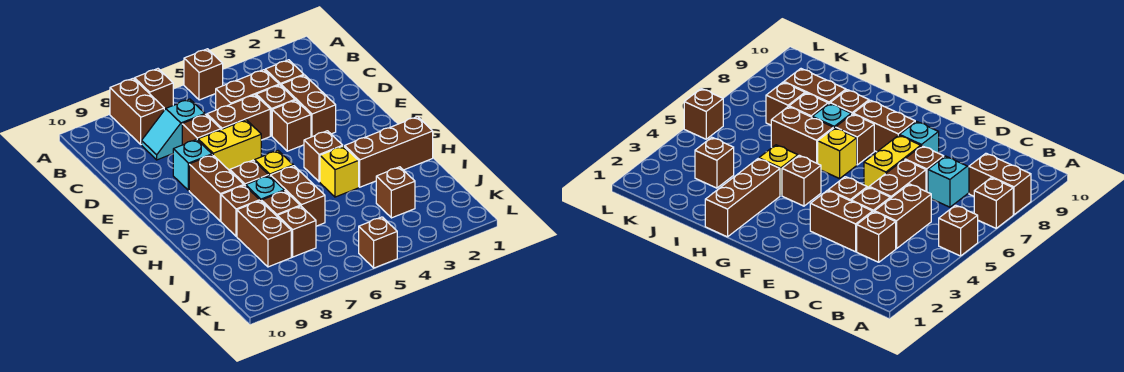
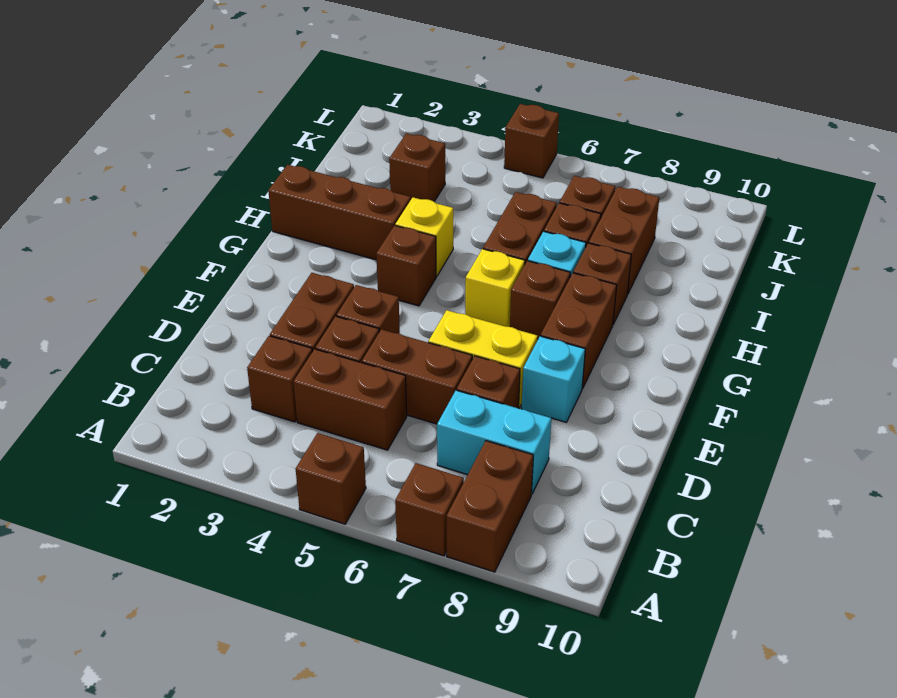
cyan 1x2 slope [142,99,205,160] -> cyan 1x2 brick [437,390,551,494]

